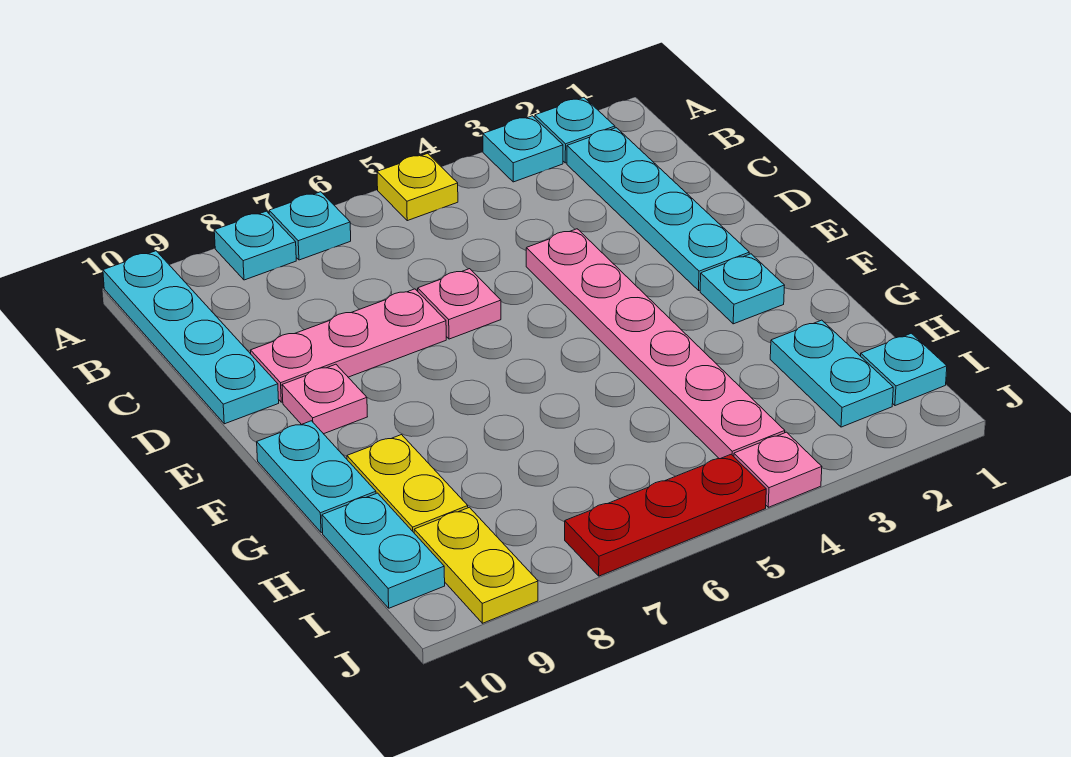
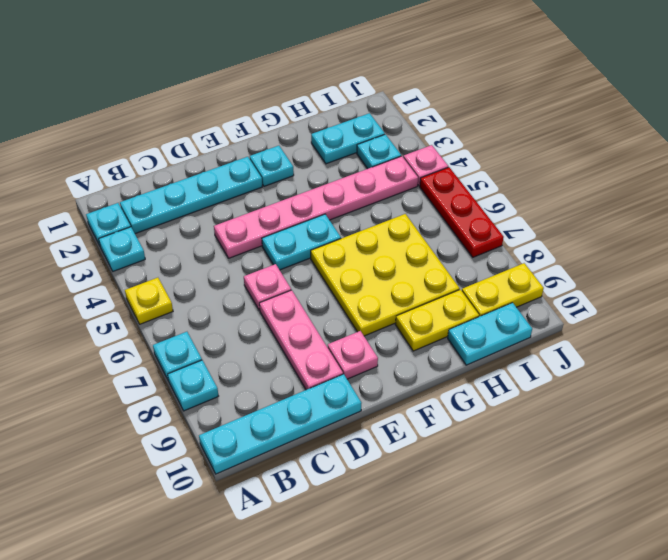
none -> yellow 3x3 plate [311,214,460,336]
cyan 1x2 plate [257,421,376,533] -> cyan 1x2 plate moved to [262,214,341,270]
cyan 1x1 plate [861,333,947,406] -> cyan 1x1 plate moved to [357,134,401,169]

